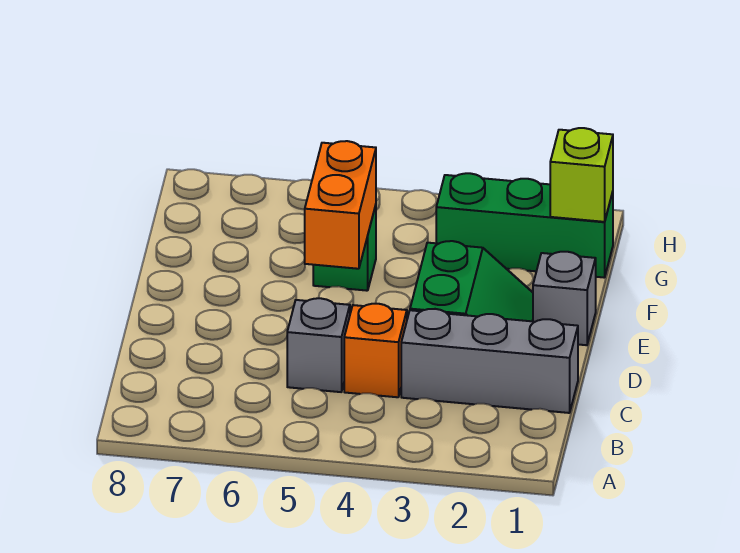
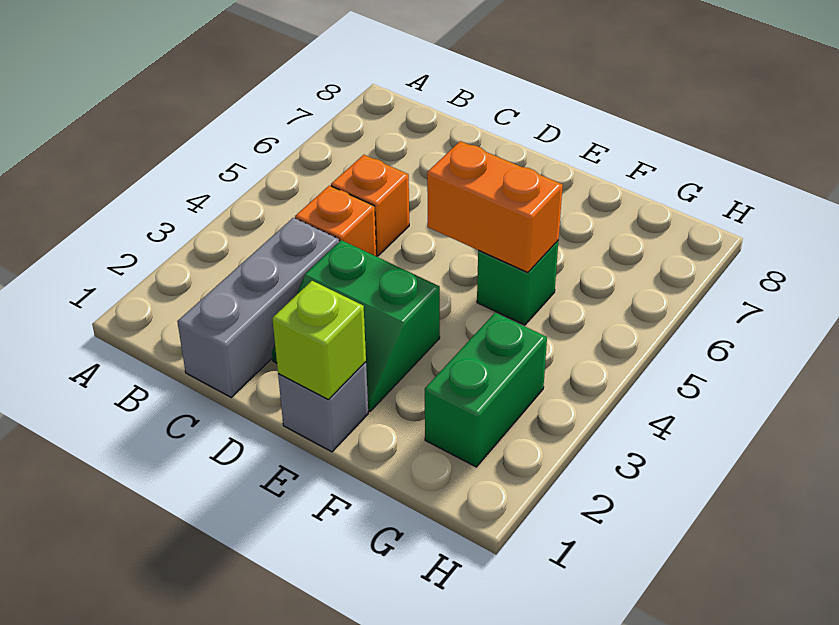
grey 1x1 brick [287,298,350,392] -> orange 1x1 brick [331,155,409,256]
green 1x3 brick [436,173,613,278] -> green 1x2 brick [425,313,547,467]
lime 1x1 brick [550,128,613,222] -> lime 1x1 brick moved to [272,281,366,399]

